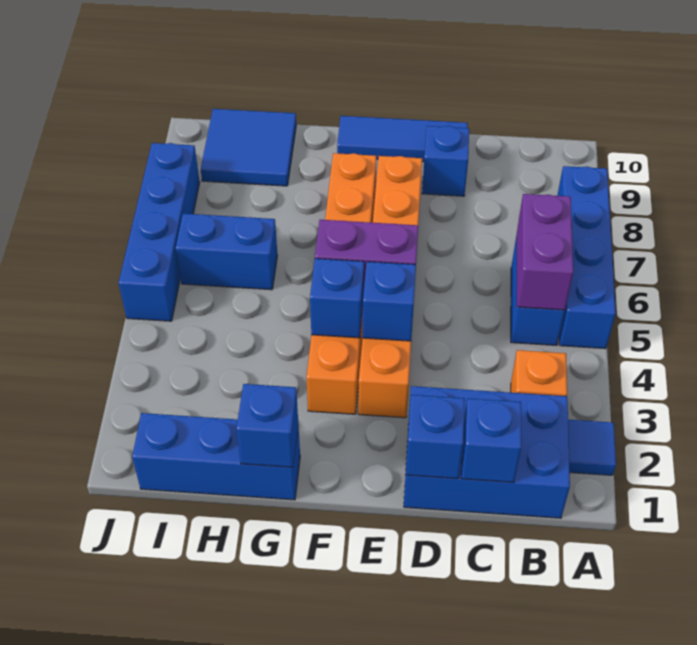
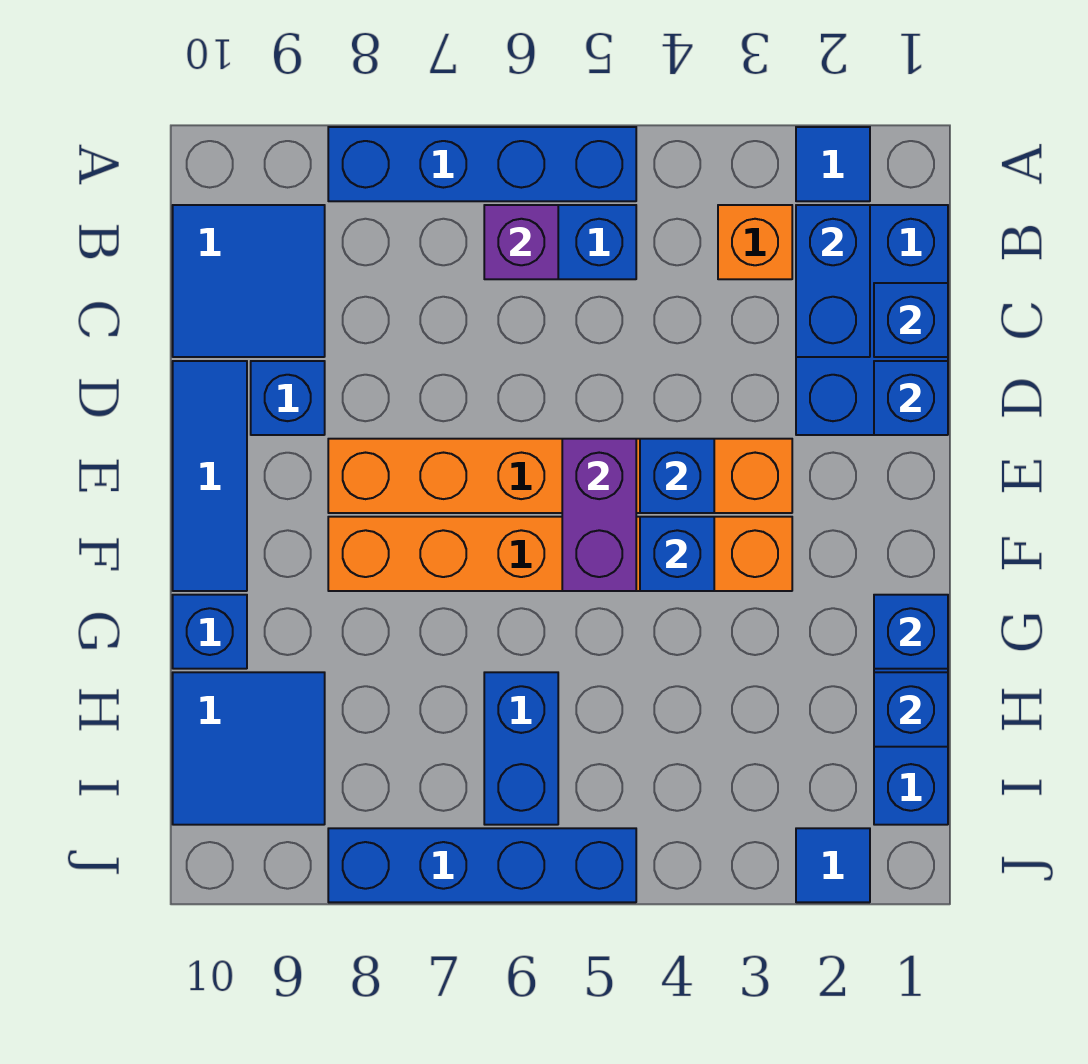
none -> blue 1x2 brick [796,205,870,357]
purple 1x2 brick [517,194,573,310] -> purple 1x1 brick [484,205,558,279]
none -> blue 2x2 tile [173,205,325,357]
none -> blue 1x1 brick [173,595,247,669]
none -> blue 1x1 brick [874,672,948,747]
none -> blue 1x1 tile [796,828,870,902]

